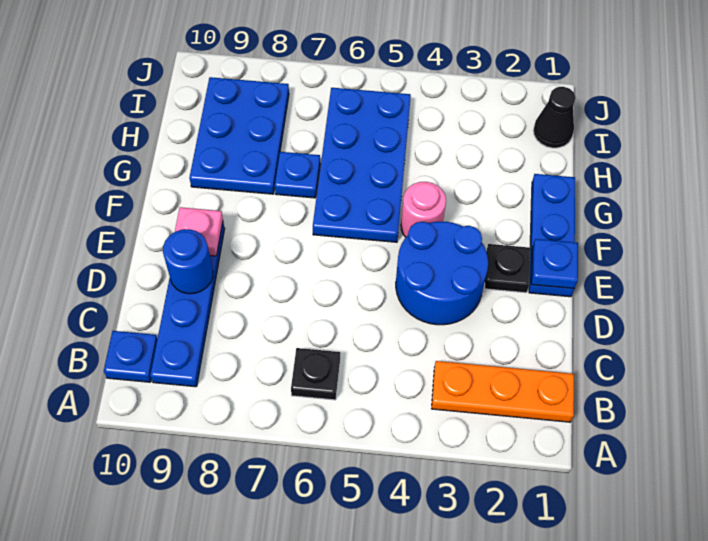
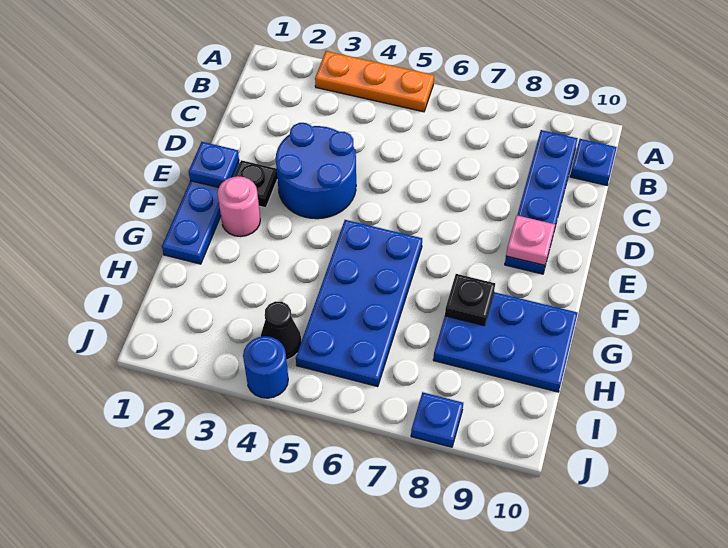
orange 1x3 plate [432,361,574,422] -> orange 1x3 plate moved to [315,51,434,112]
black 1x1 plate [291,348,340,400] -> black 1x1 plate moved to [445,274,495,326]
blue 1x1 round brick [163,229,213,294] -> blue 1x1 round brick moved to [243,336,288,398]
pink 1x1 round brick [401,182,446,237] -> pink 1x1 round brick moved to [217,176,260,236]
blue 1x1 plate [275,152,320,198] -> blue 1x1 plate moved to [411,392,463,447]
blue 2x3 plate [189,77,289,194] -> blue 2x3 plate turned to [433,292,578,392]
black 1x1 cone [533,87,576,148] -> black 1x1 cone moved to [261,301,301,360]

